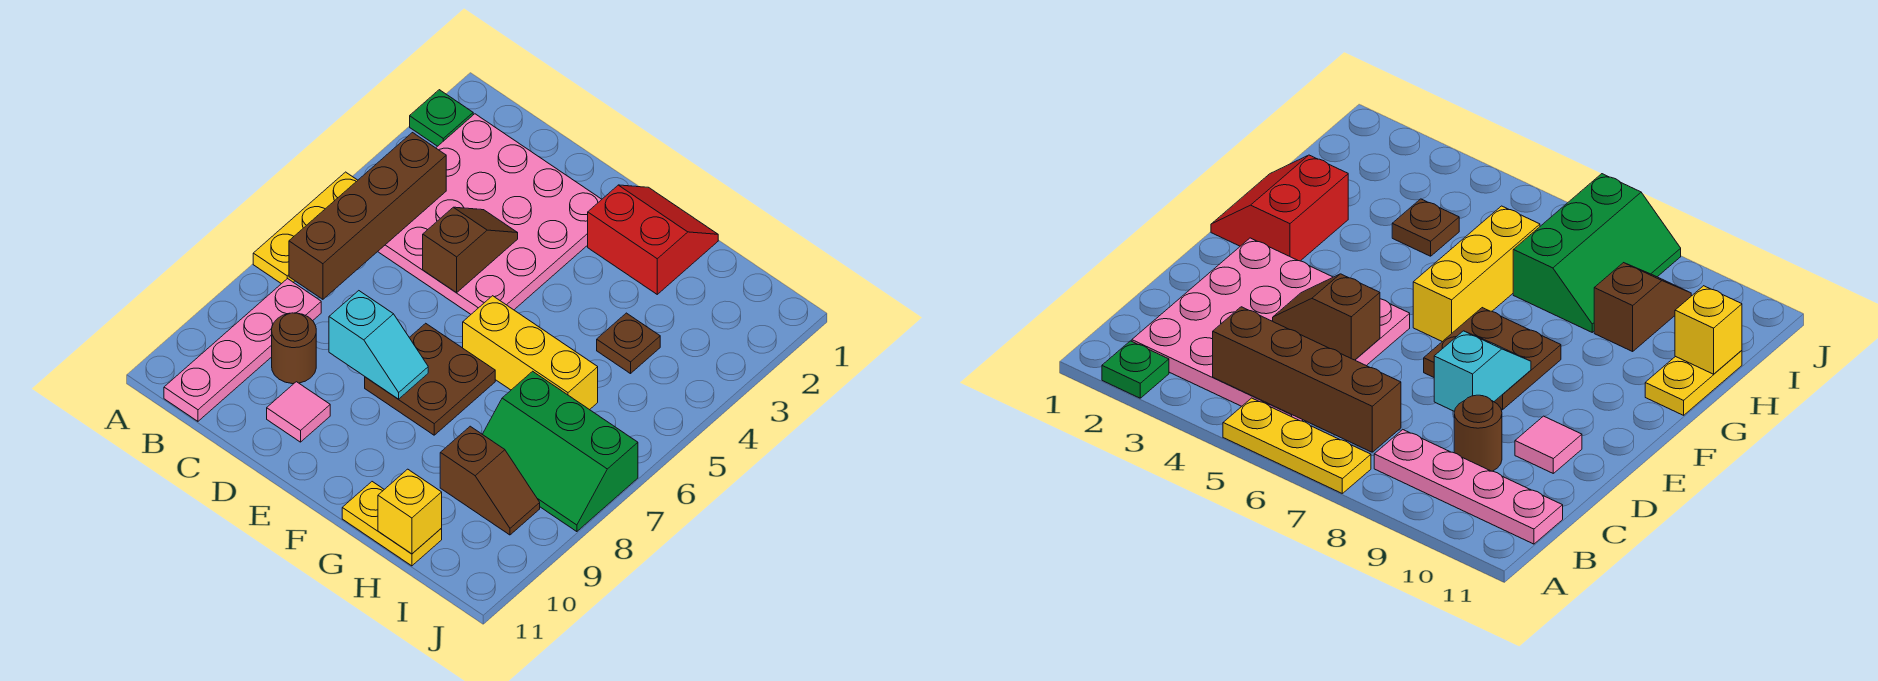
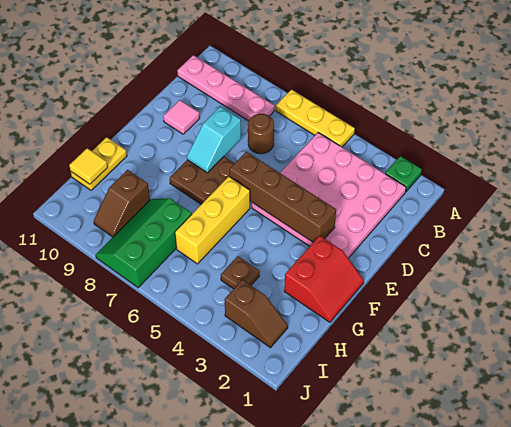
brown 1x4 brick [289,133,446,299] -> brown 1x4 brick moved to [229,152,336,242]
brown 1x1 round brick [272,313,316,384] -> brown 1x1 round brick moved to [248,114,274,154]
brown 1x2 slope [423,207,518,293] -> brown 1x2 slope moved to [225,280,288,348]
yellow 1x1 brick [378,469,442,554] -> yellow 1x1 tile [69,148,108,184]

